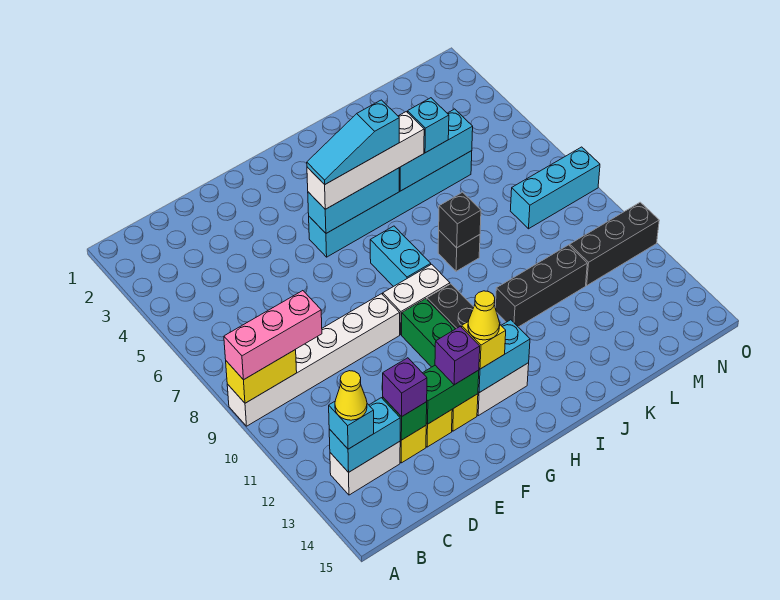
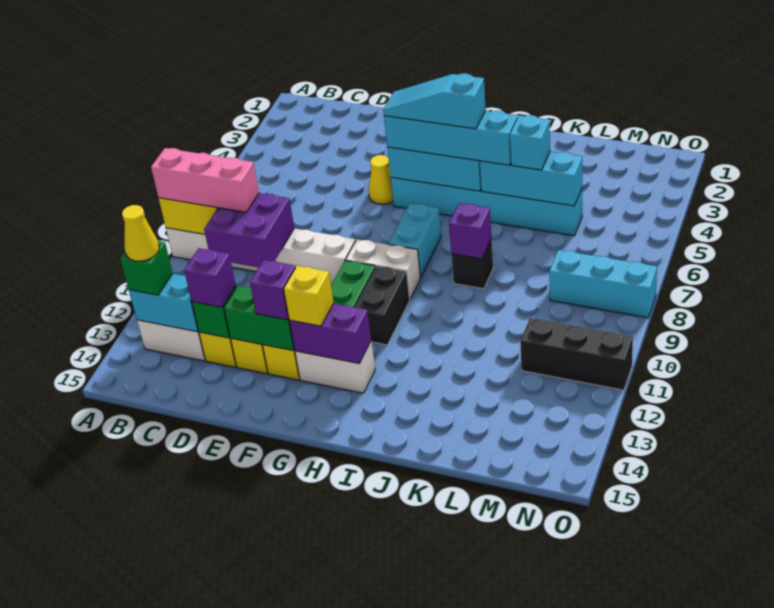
cyan 1x1 brick [329,402,374,449] -> green 1x1 brick [120,241,173,295]
none -> purple 2x2 brick [204,193,294,268]
white 1x4 brick [307,112,424,209] -> cyan 1x4 brick [384,111,517,165]
cyan 1x2 brick [478,320,530,393] -> purple 1x2 brick [289,303,371,364]
yellow 1x1 cone [468,291,500,340] -> yellow 1x1 cone moved to [368,155,393,204]
black 1x1 brick [439,192,481,248] -> purple 1x1 brick [449,203,492,259]
black 1x3 brick [495,245,587,327] -> none

